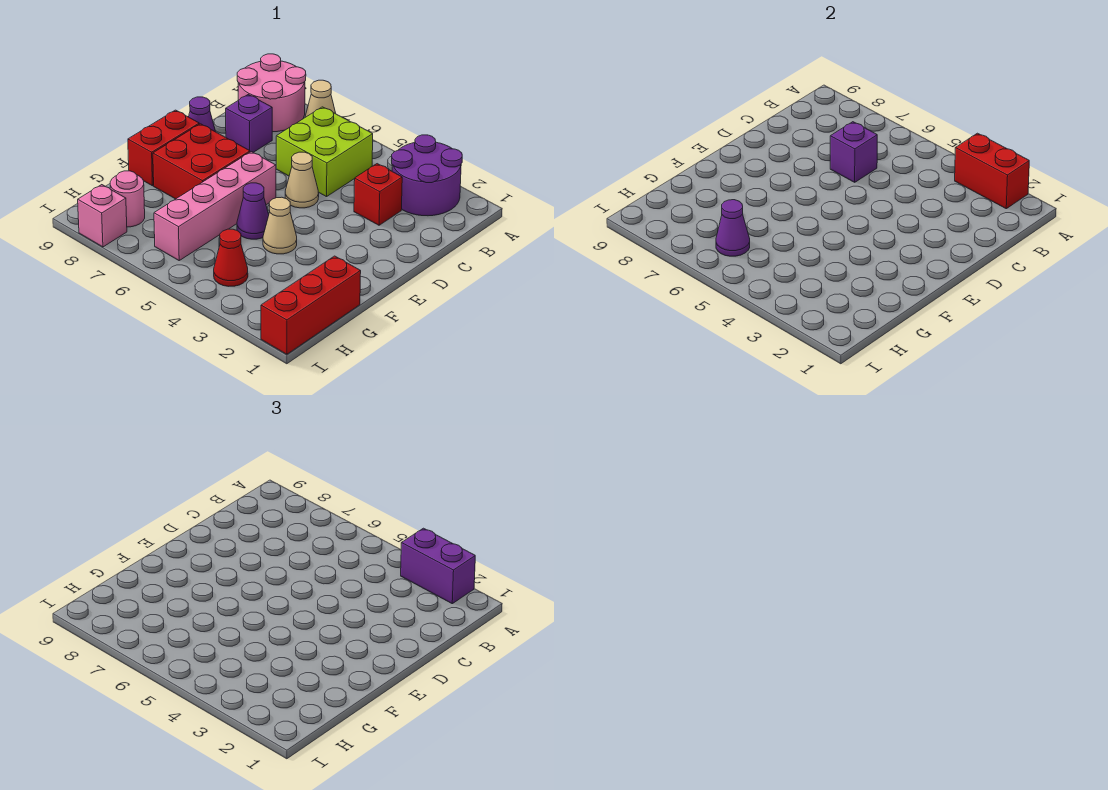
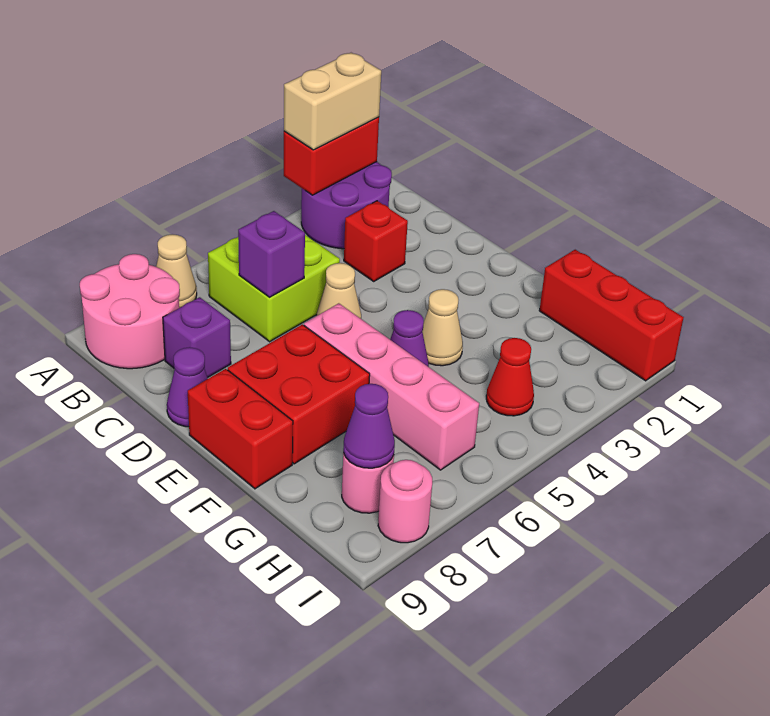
purple 1x2 brick [401,528,475,604] -> tan 1x2 brick [284,53,381,150]
purple 1x1 cone [716,200,750,256] -> purple 1x1 cone moved to [343,384,395,468]
pink 1x1 brick [78,185,127,247] -> pink 1x1 round brick [378,460,432,543]

